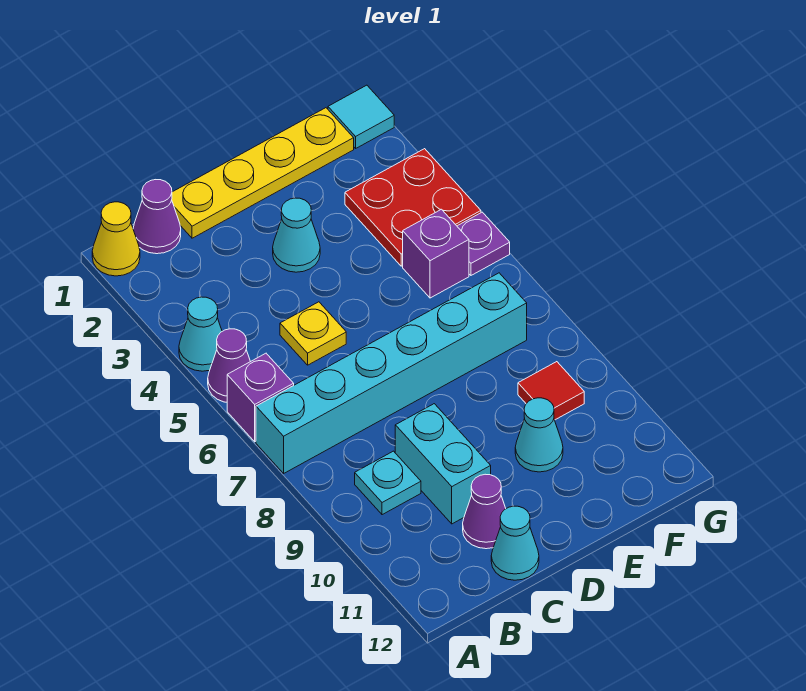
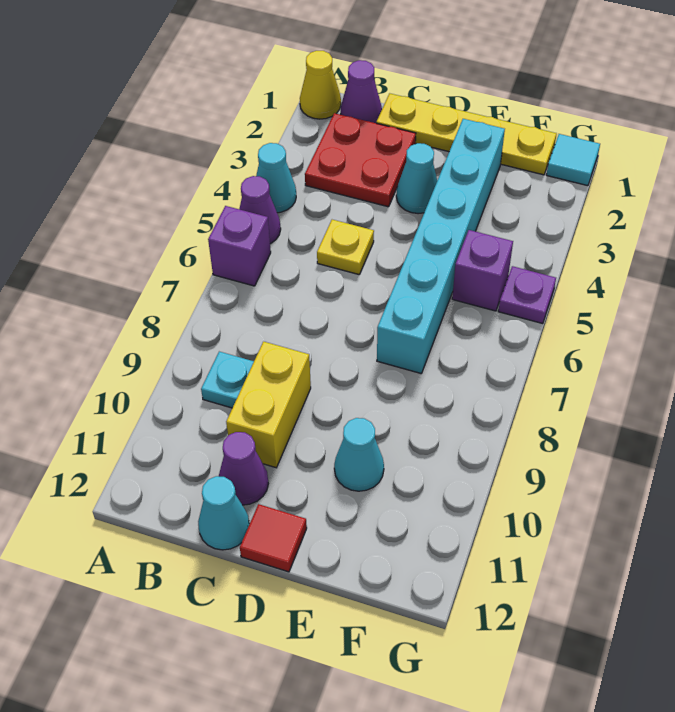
cyan 1x6 brick [256,273,527,473] -> cyan 1x6 brick turned to [377,119,505,373]
cyan 1x2 brick [395,404,491,524] -> yellow 1x2 brick [226,342,311,468]
red 2x2 plate [345,149,481,266] -> red 2x2 plate moved to [305,113,416,207]
red 1x1 tile [518,362,584,420] -> red 1x1 tile moved to [240,504,307,572]

